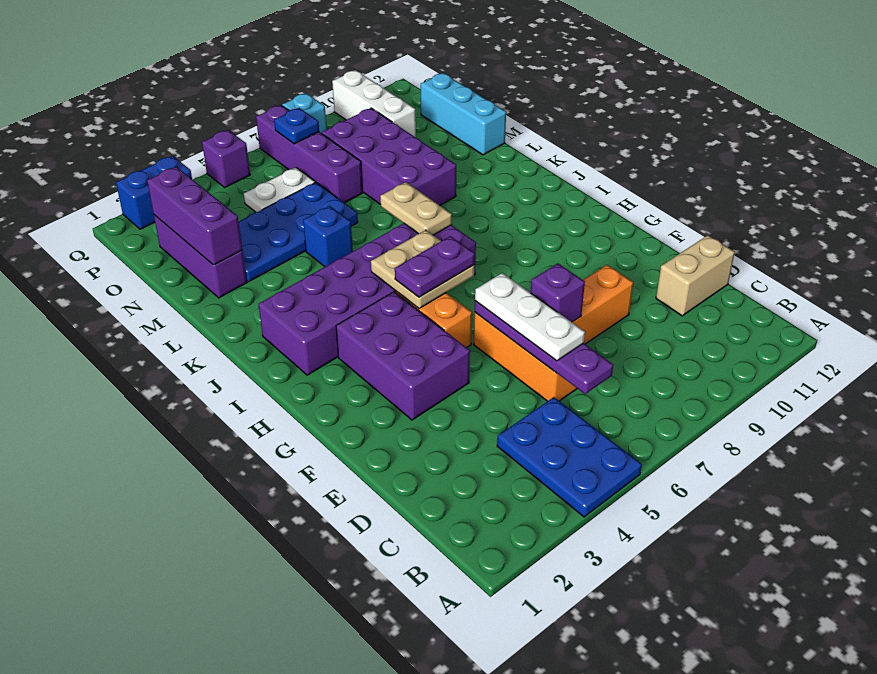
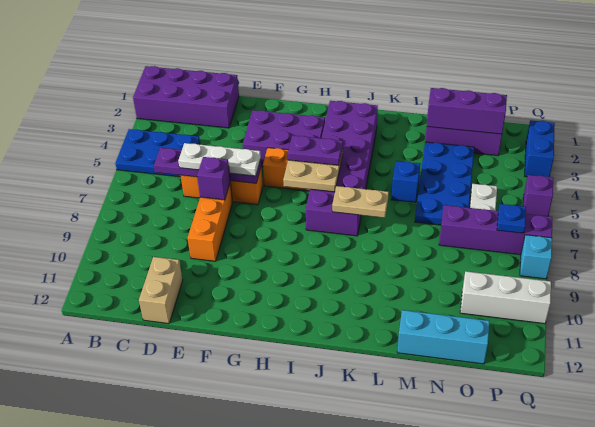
purple 1x2 plate [395,236,475,297] -> purple 1x2 plate turned to [288,135,343,165]
purple 2x4 brick [322,108,456,205] -> purple 2x4 brick moved to [133,66,239,128]

